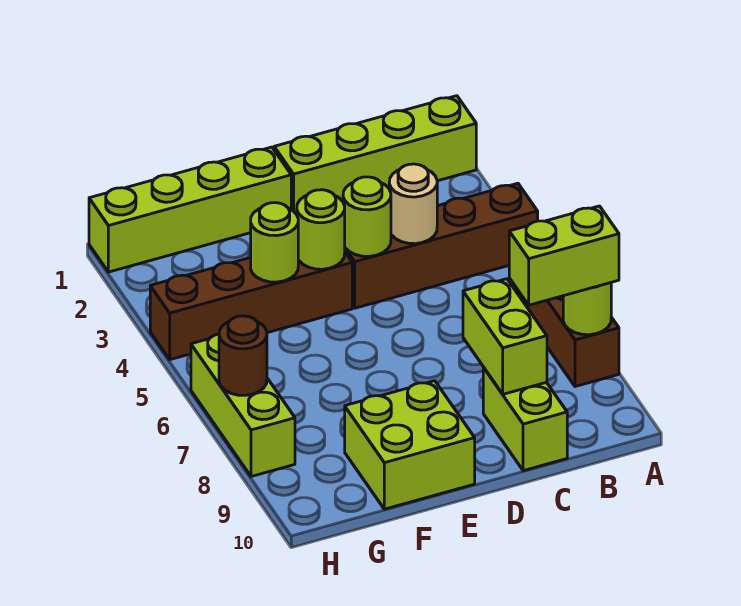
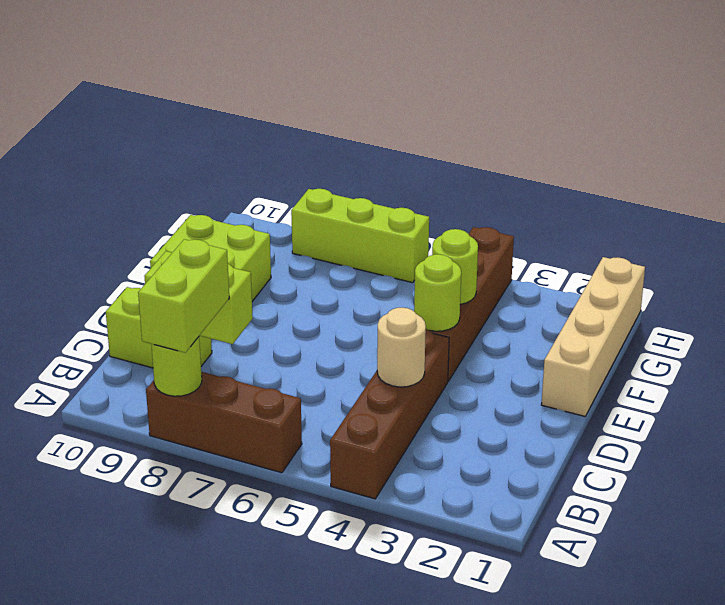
lime 1x4 brick [274,96,476,214] -> none
lime 1x1 round brick [343,177,391,256] -> none
lime 1x4 brick [89,147,291,272] -> tan 1x4 brick [541,257,645,416]
brown 1x1 round brick [219,316,267,395] -> none

